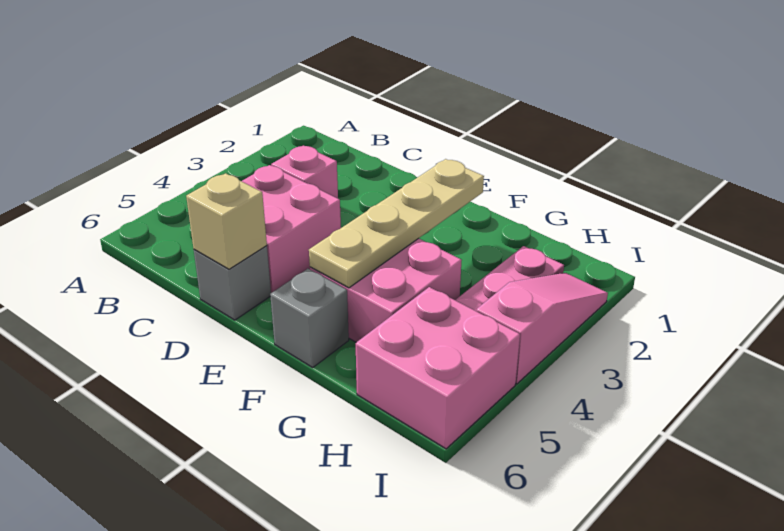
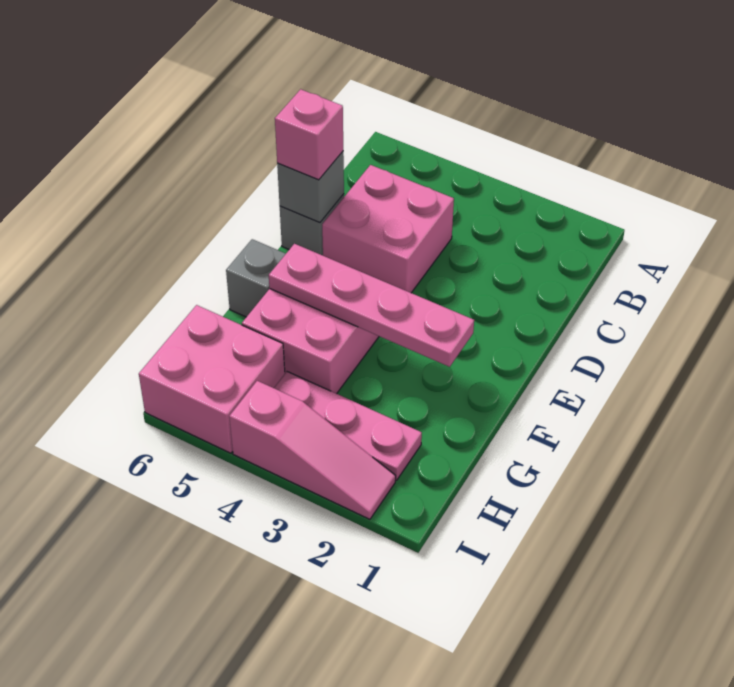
pink 1x1 brick [271,146,338,198] -> pink 1x1 brick moved to [275,89,343,180]
tan 1x1 brick [186,173,267,269] -> grey 1x1 brick [277,152,344,223]
tan 1x4 plate [309,159,484,288] -> pink 1x4 plate [269,244,474,367]

